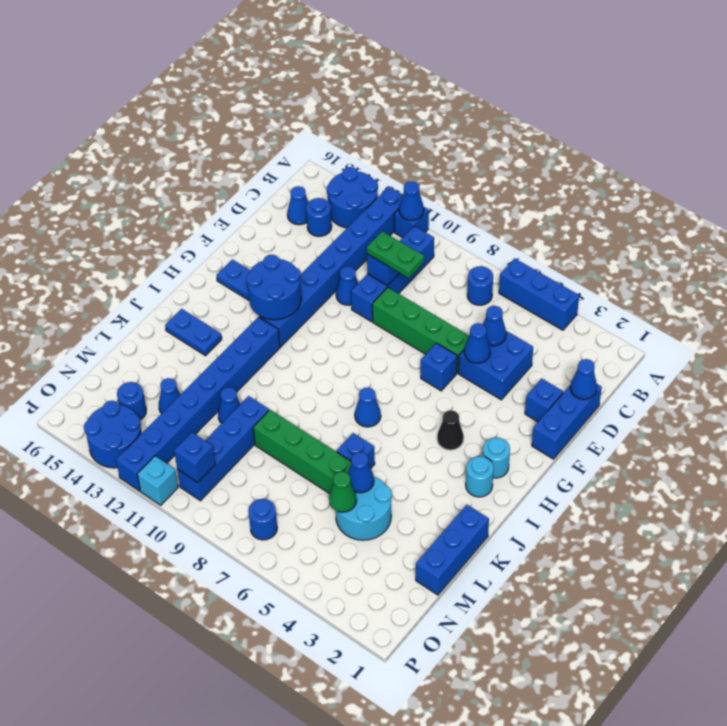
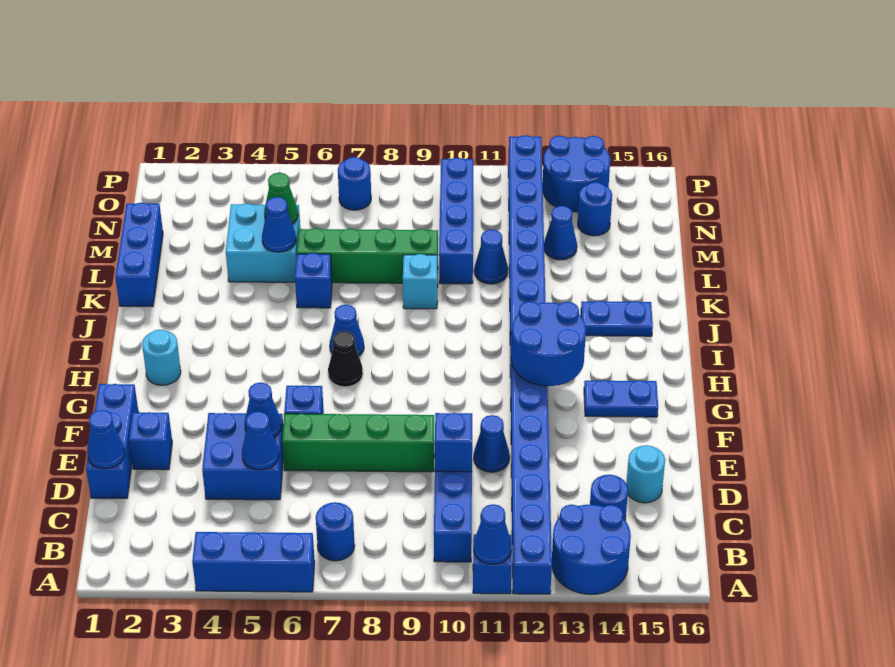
blue 1x1 cone [287,186,308,225] -> none
green 1x2 plate [367,231,424,278] -> none
black 1x1 cone [437,410,464,450] -> black 1x1 cone moved to [328,331,363,387]
cyan 1x1 round brick [466,456,494,497] -> cyan 1x1 round brick moved to [626,445,665,503]
cyan 2x2 round brick [336,477,392,540] -> cyan 2x2 brick [226,203,300,282]
blue 1x1 brick [174,432,215,482] -> none
cyan 1x1 brick [137,456,178,505] -> cyan 1x1 brick moved to [403,254,438,309]

